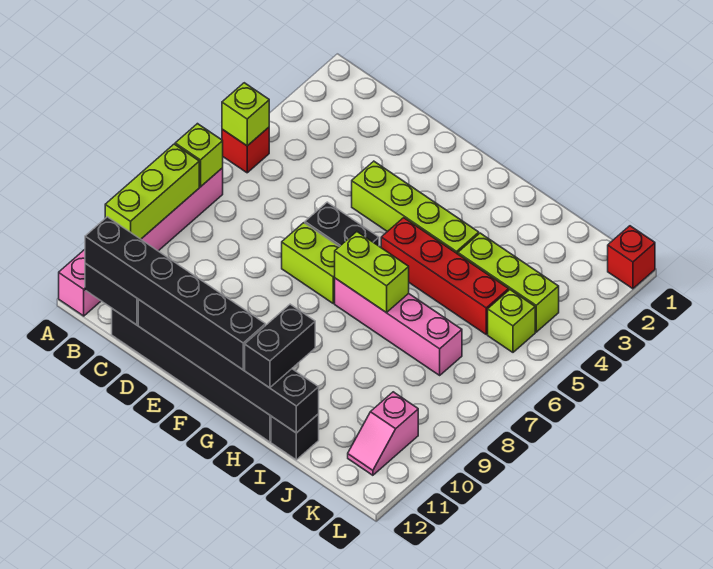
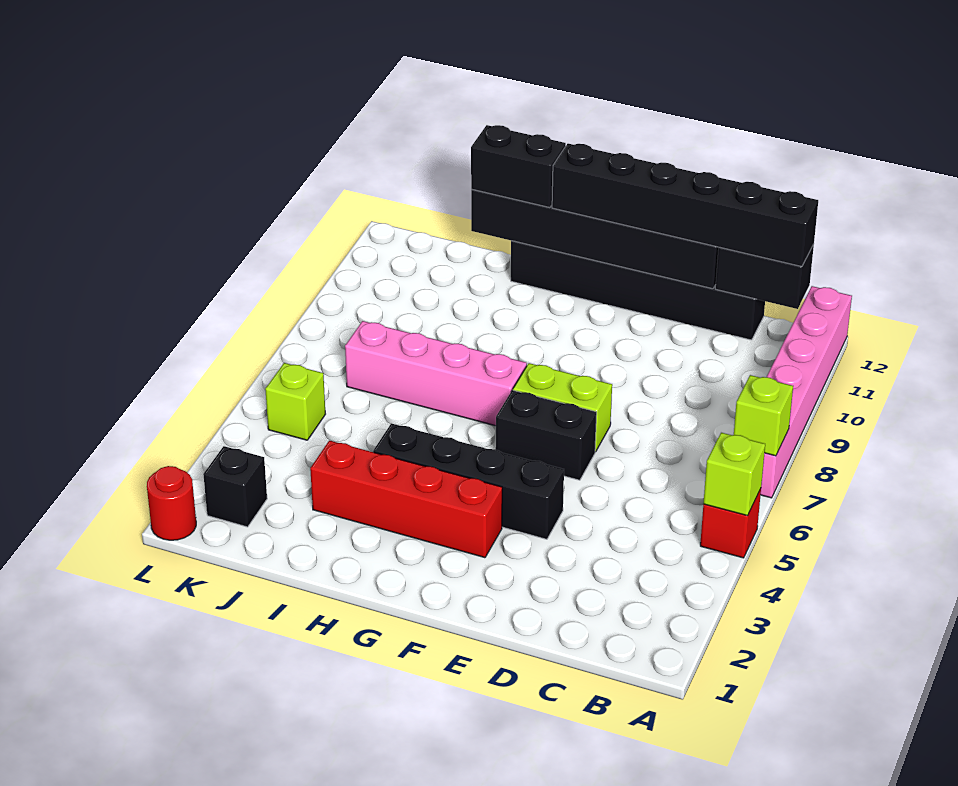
lime 1x3 brick [105,144,199,239] -> none
lime 1x4 brick [352,161,479,254] -> black 1x4 brick [373,423,564,539]
red 1x4 brick [381,218,509,334] -> red 1x4 brick moved to [310,441,502,558]
lime 1x2 brick [335,232,409,312] -> none
black 1x2 brick [245,304,315,388] -> black 1x2 brick turned to [471,125,566,208]
lime 1x3 brick [458,233,559,332] -> none
black 1x1 brick [271,414,319,460] -> black 1x1 brick moved to [203,446,267,527]
pink 1x2 slope [348,392,418,475] -> none
red 1x1 brick [608,226,655,289] -> red 1x1 round brick [147,466,196,540]

